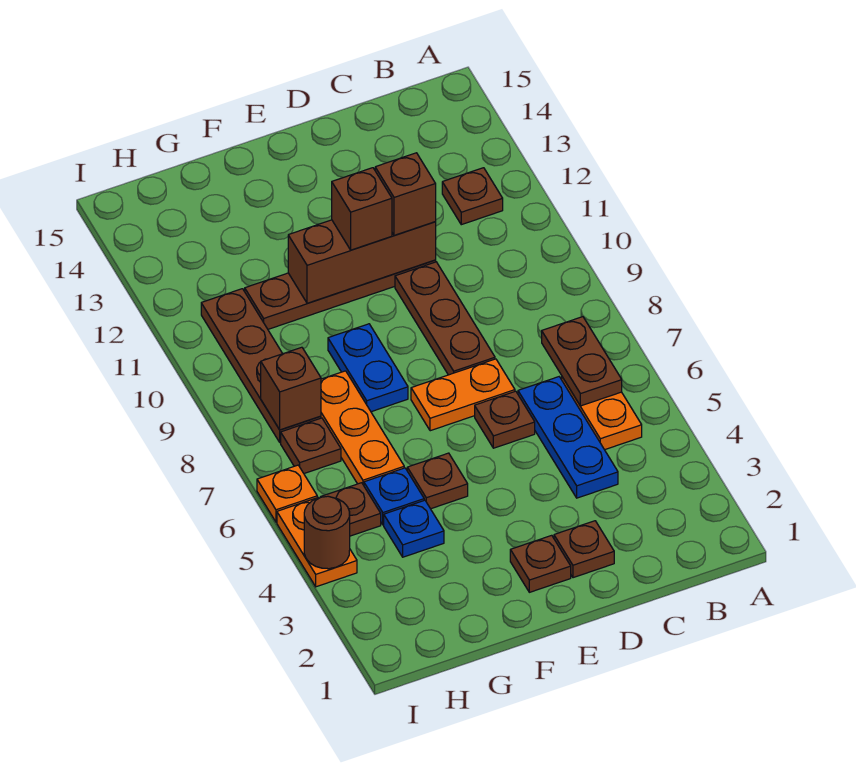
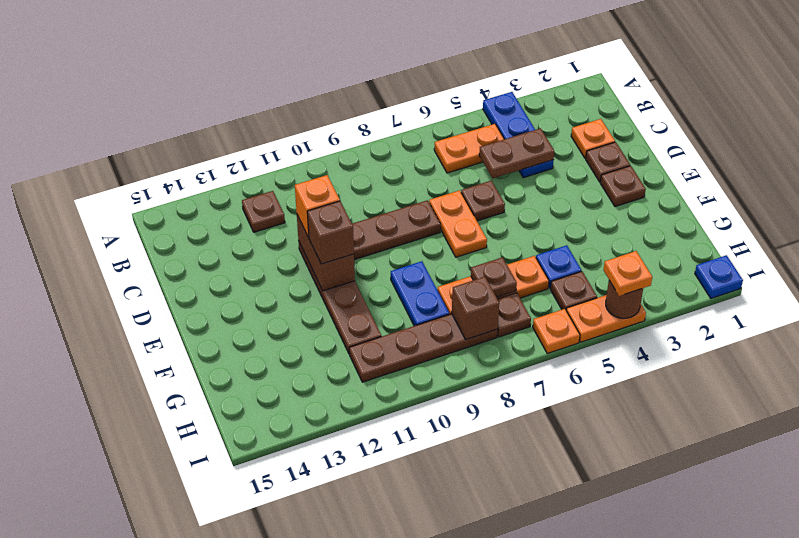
brown 1x2 plate [542,317,622,406] -> brown 1x2 plate moved to [479,128,554,178]
none -> orange 1x1 plate [571,119,615,158]
blue 1x3 plate [518,377,618,498] -> blue 1x3 plate turned to [483,92,554,178]
brown 1x3 brick [288,220,436,303] -> brown 1x2 brick [297,215,355,291]
brown 1x1 brick [375,153,436,236] -> orange 1x1 brick [295,175,340,237]
brown 1x1 plate [407,453,468,509] -> brown 1x1 plate moved to [471,257,517,297]
blue 1x2 plate [328,324,408,412] -> blue 1x2 plate turned to [391,261,449,326]
blue 1x1 plate [384,500,444,557] -> blue 1x1 plate moved to [695,255,743,298]
none -> orange 1x1 plate [603,251,652,296]

